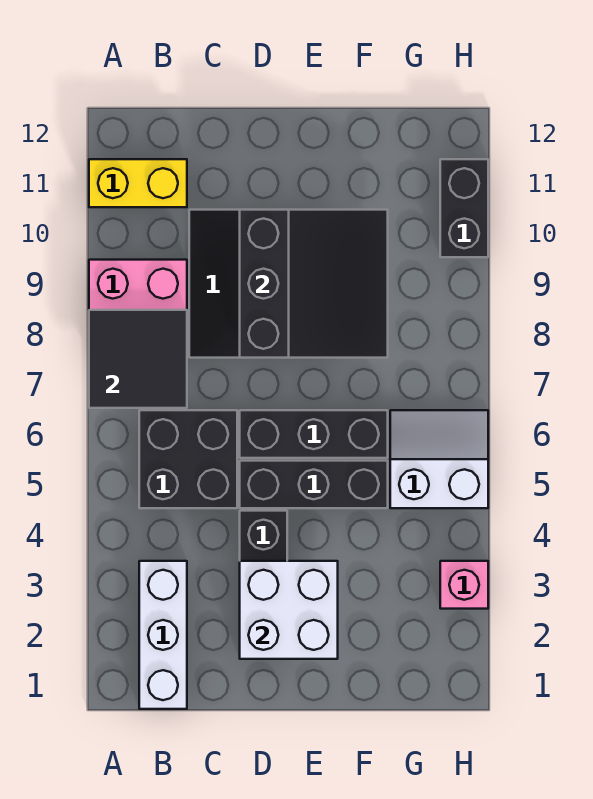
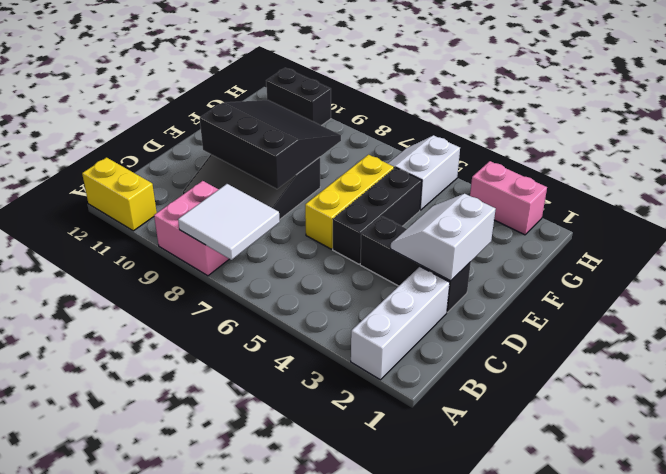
black 2x2 tile [89,310,187,408] -> white 2x2 tile [178,184,280,260]
yellow 1x2 brick [89,159,187,207] -> yellow 1x2 brick turned to [82,158,157,231]
white 1x3 brick [139,561,187,709] -> white 1x3 brick turned to [351,267,450,380]
black 2x2 brick [139,410,237,508] -> none
white 2x2 brick [240,561,338,659] -> white 2x2 slope [391,194,496,281]
black 1x3 brick [240,410,388,458] -> yellow 1x3 brick [305,155,394,249]
pink 1x1 brick [440,561,488,609] -> pink 1x2 brick [470,161,547,235]

